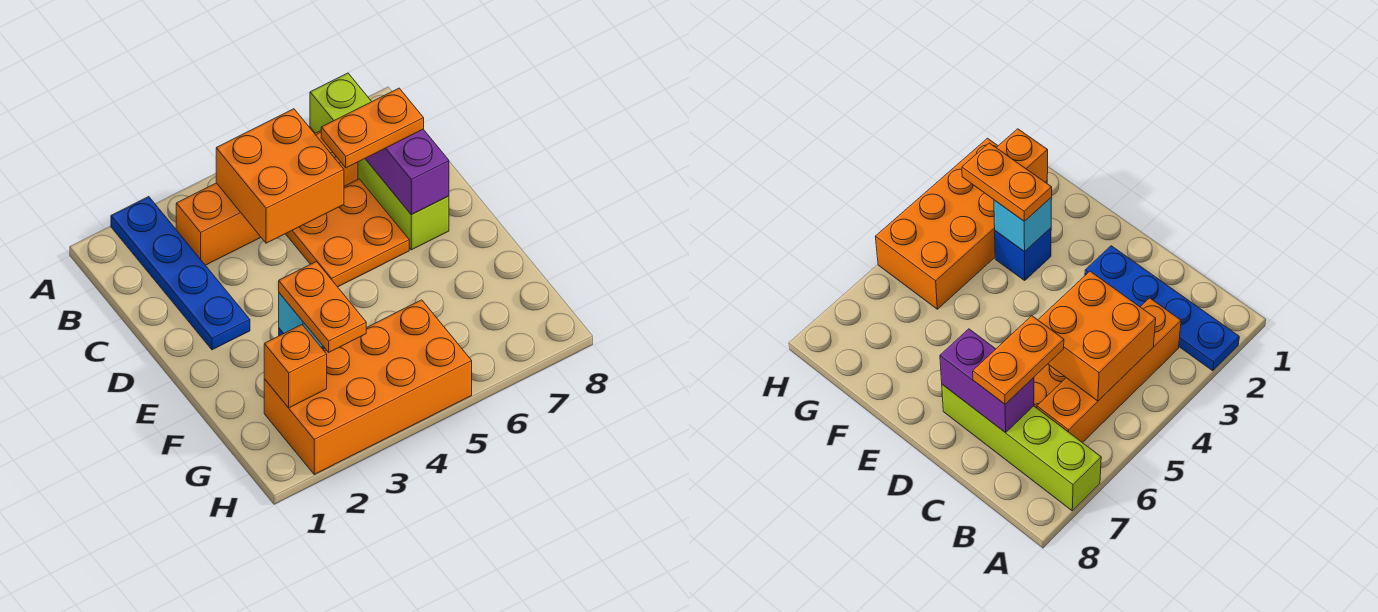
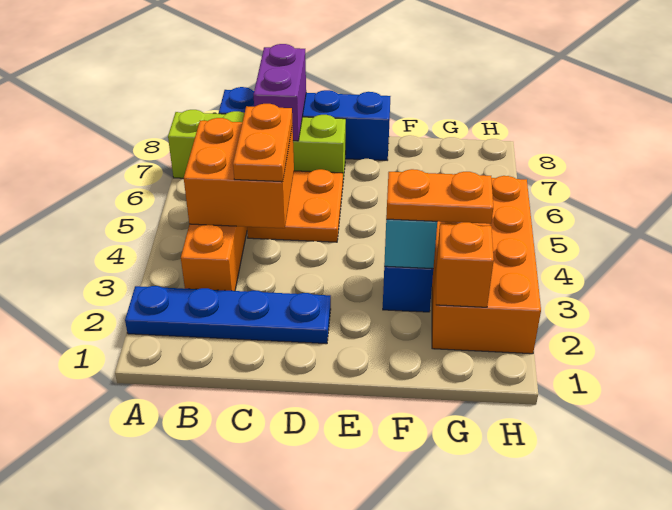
none -> blue 1x4 brick [219,87,390,160]
orange 1x2 plate [321,88,424,168] -> orange 1x2 plate moved to [233,104,293,182]
purple 1x2 brick [365,129,449,215] -> purple 1x2 brick turned to [254,44,306,141]

